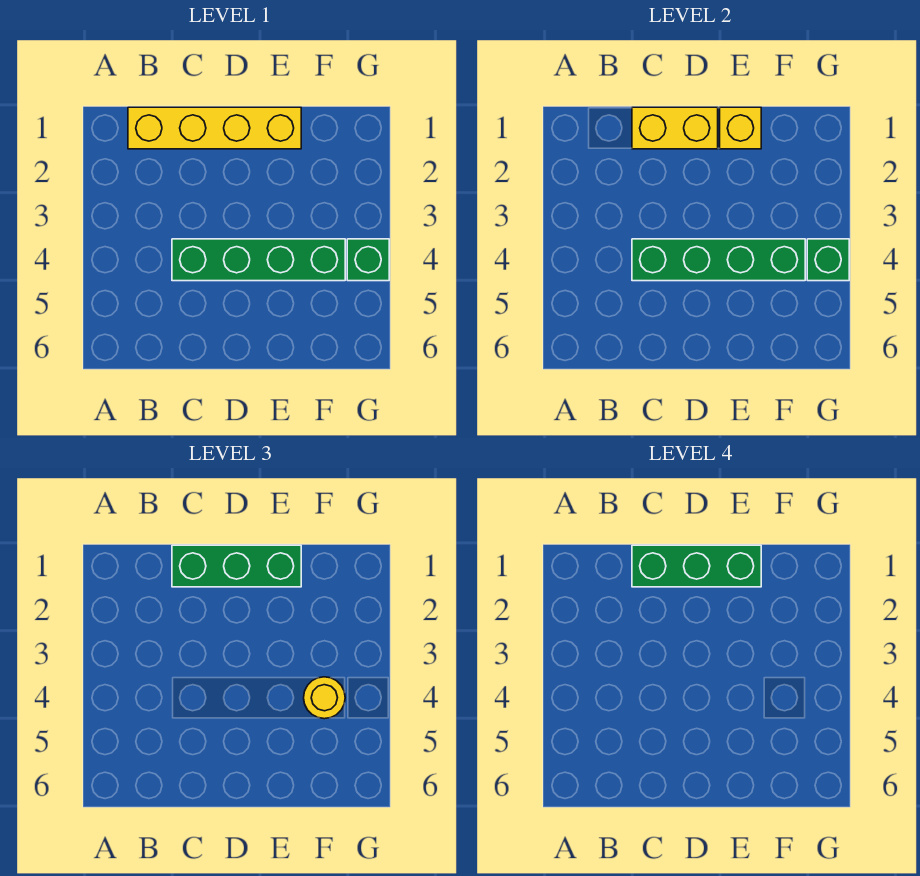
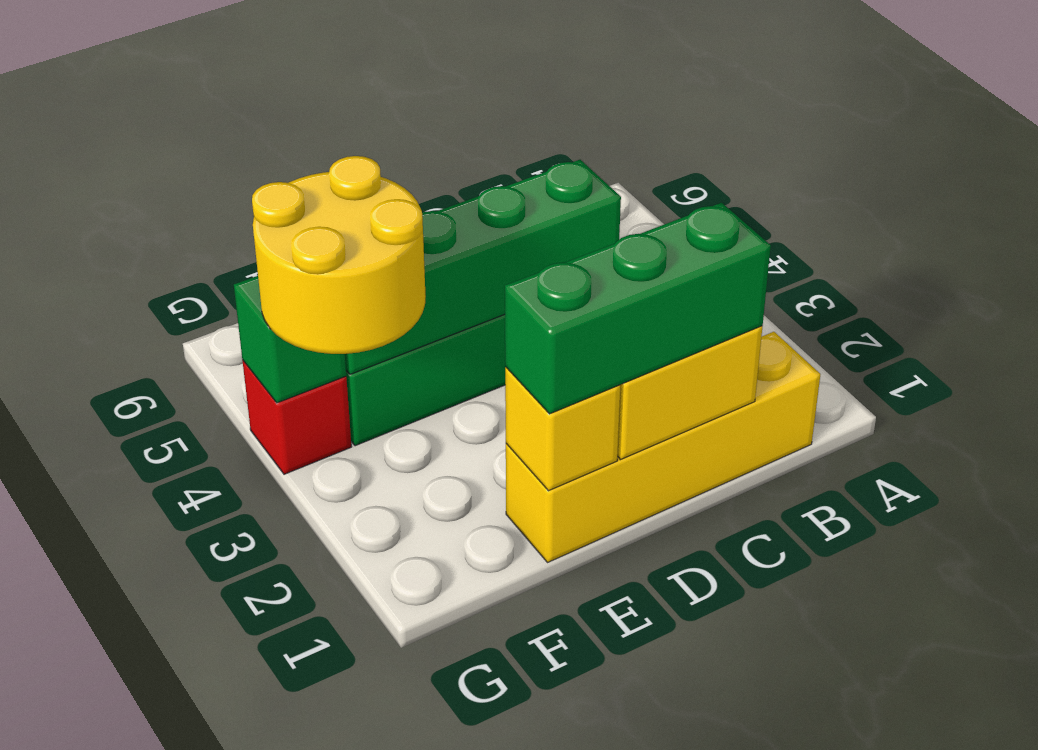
green 1x3 brick [632,545,761,587] -> none
yellow 1x1 round brick [304,677,345,719] -> yellow 2x2 round brick [252,156,426,354]
green 1x1 brick [347,239,389,281] -> red 1x1 brick [243,361,351,474]

